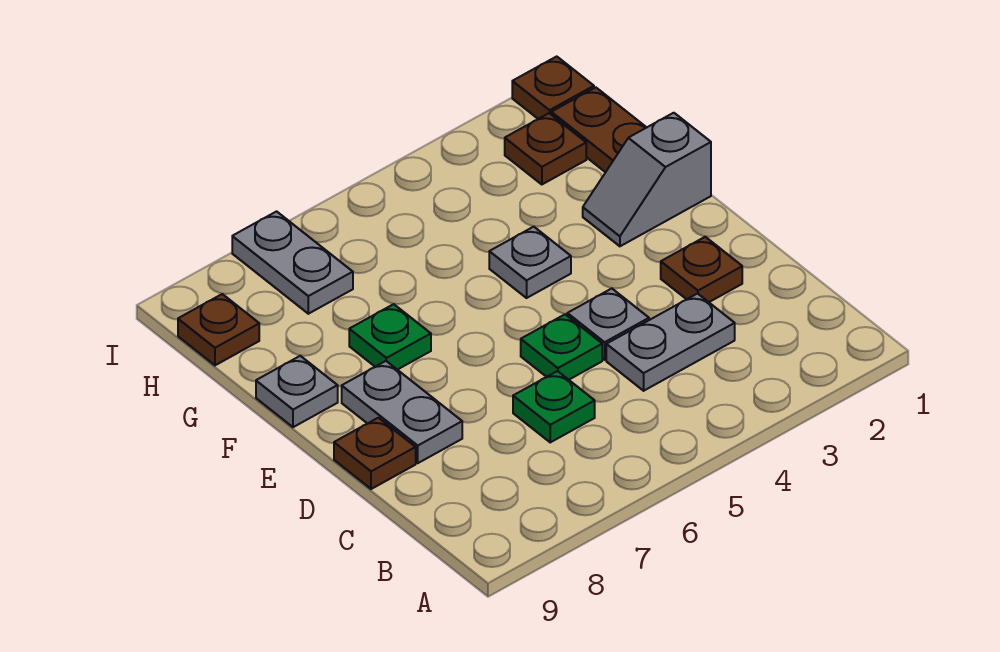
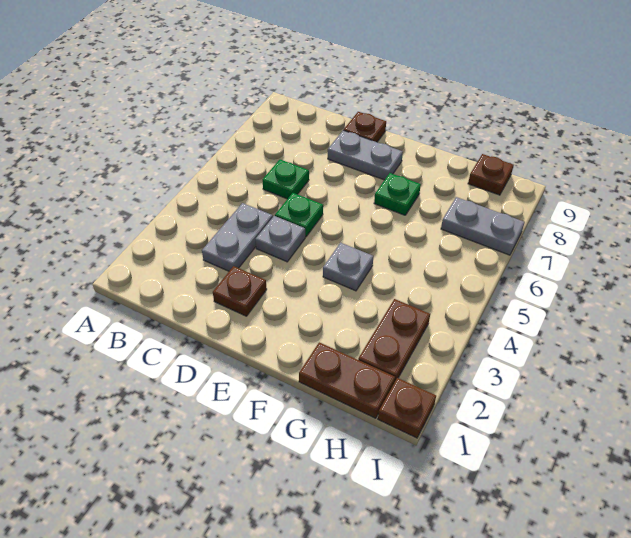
grey 1x2 slope [583,113,711,246] -> none
grey 1x1 plate [256,356,338,427] -> none
brown 1x1 plate [505,113,586,184] -> brown 1x2 plate [358,299,430,381]

